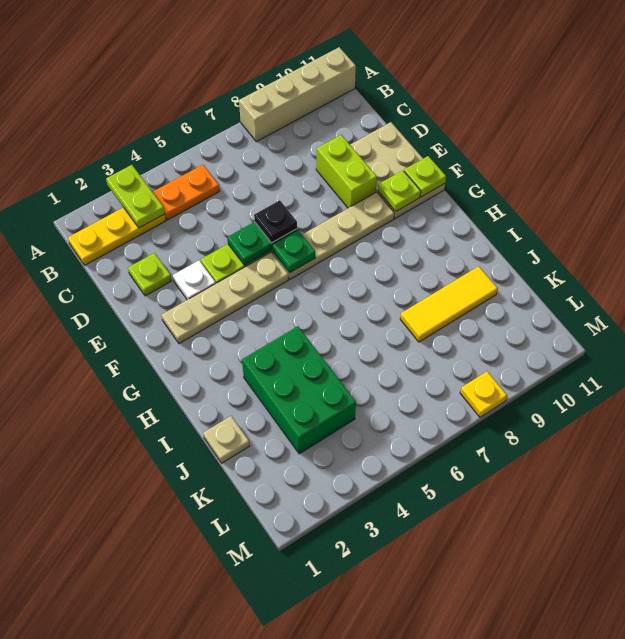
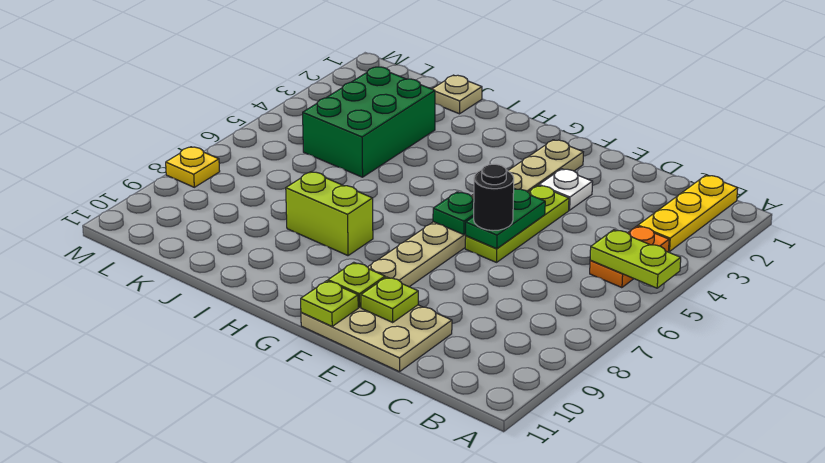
lime 1x2 plate [106,165,165,228] -> lime 1x2 plate moved to [590,230,681,288]
tan 1x4 brick [239,47,356,142] -> none
lime 1x1 plate [128,253,172,296] -> lime 1x1 plate moved to [361,277,418,322]
lime 1x2 brick [316,135,377,208] -> lime 1x2 brick moved to [286,172,373,256]
black 1x1 plate [254,200,297,243] -> black 1x1 round brick [474,164,514,231]
green 2x3 brick [242,326,356,454] -> green 2x3 brick turned to [303,67,435,177]
yellow 1x3 tile [400,266,498,342] -> none

